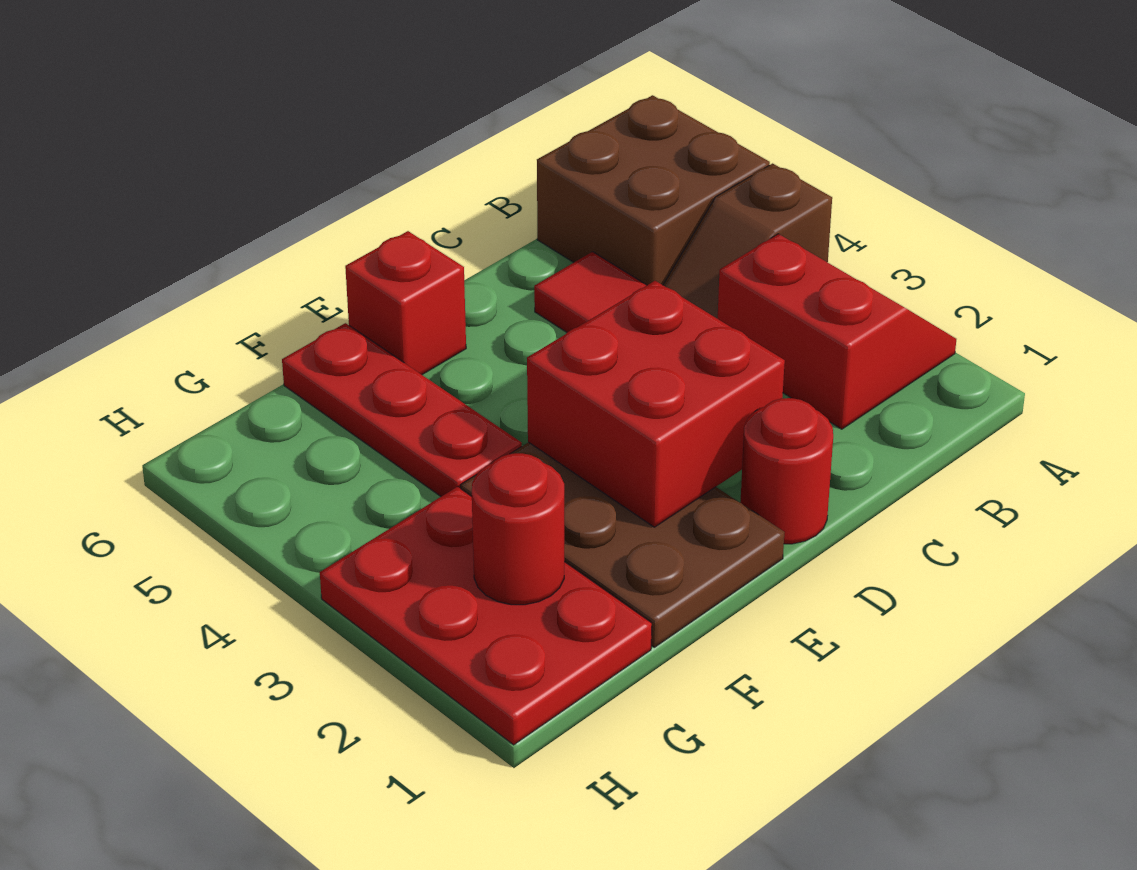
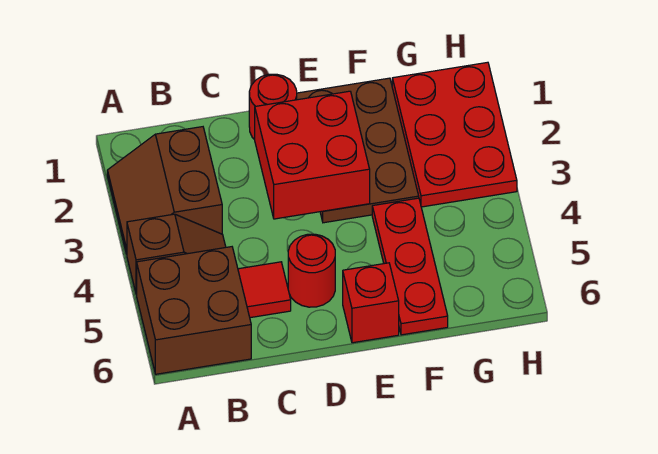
red 2x2 slope [718,234,956,429] -> brown 2x2 slope [107,127,222,254]
red 1x1 round brick [472,453,564,605] -> red 1x1 round brick moved to [288,234,335,307]

